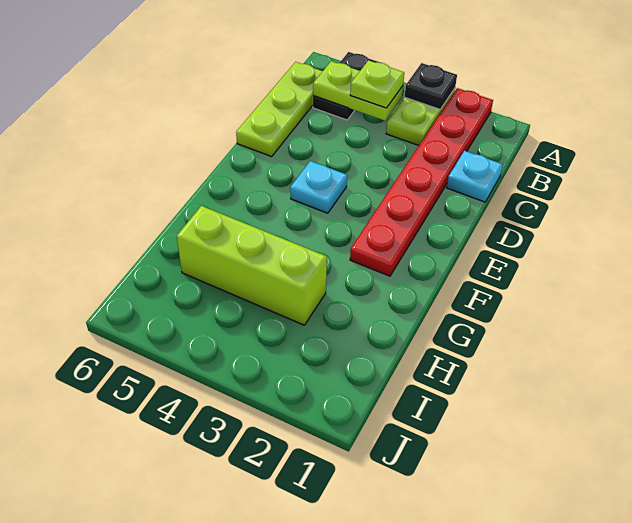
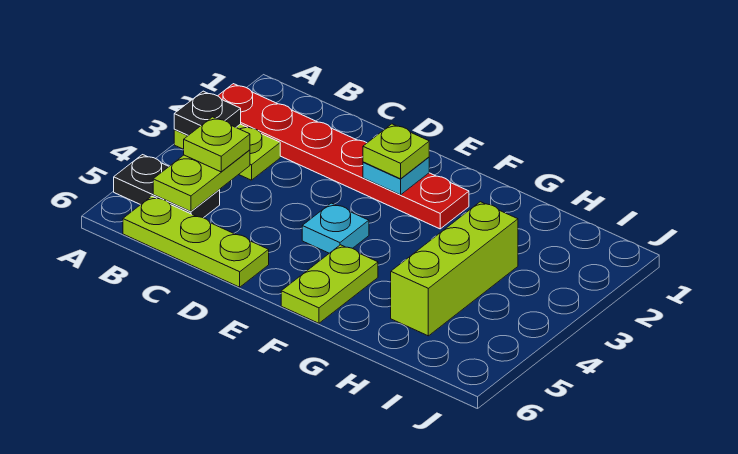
cyan 1x1 plate [447,151,503,202] -> cyan 1x1 plate moved to [363,157,429,195]
none -> lime 1x1 plate [363,124,429,179]
none -> lime 1x2 plate [281,245,378,323]

